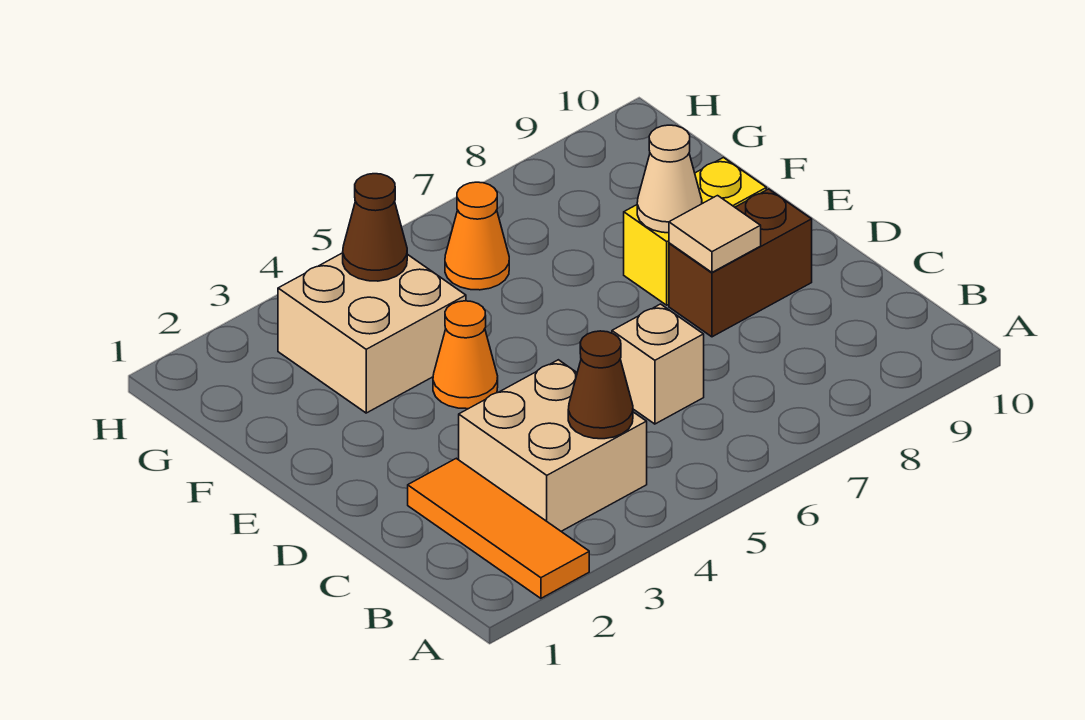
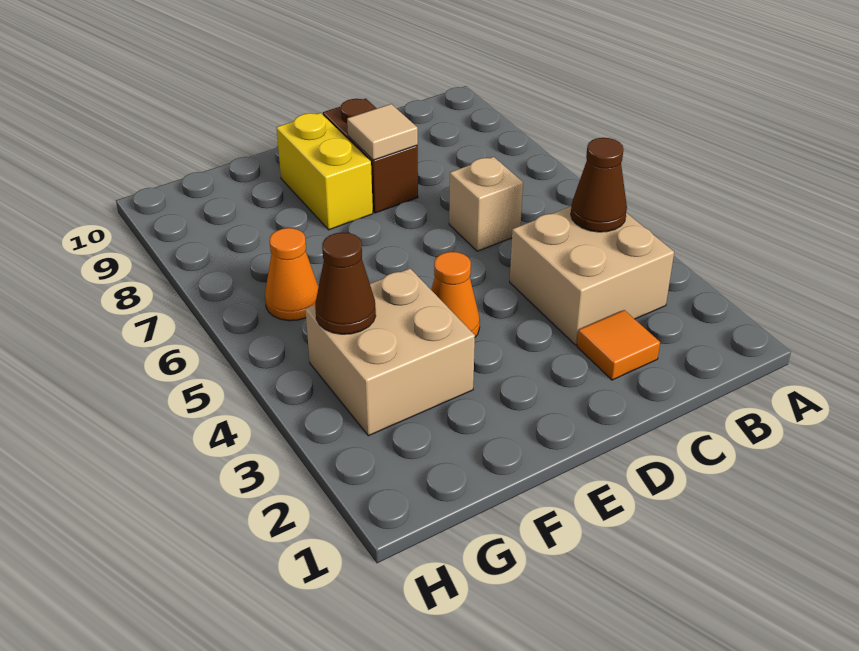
orange 1x3 tile [408,458,589,598] -> orange 1x1 tile [577,310,660,380]
tan 1x1 cone [637,125,702,233] -> none

